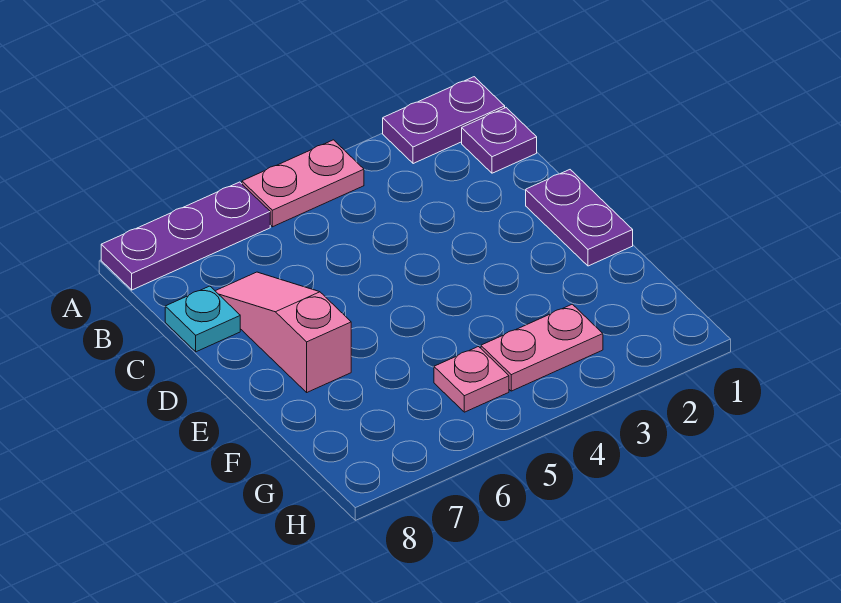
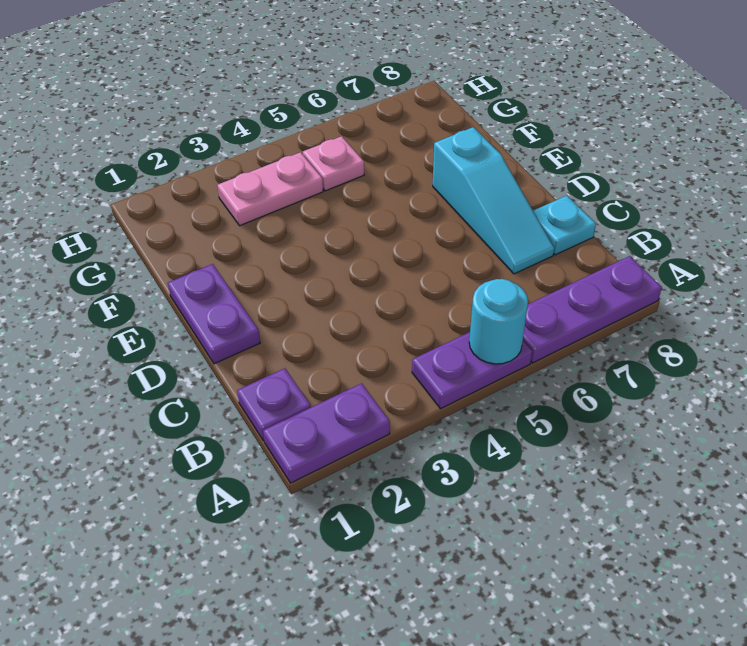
pink 1x2 plate [242,140,364,227] -> purple 1x2 plate [412,332,532,409]
none -> cyan 1x1 round brick [469,279,528,364]
pink 1x3 slope [216,272,351,392] -> cyan 1x3 slope [433,127,554,274]

